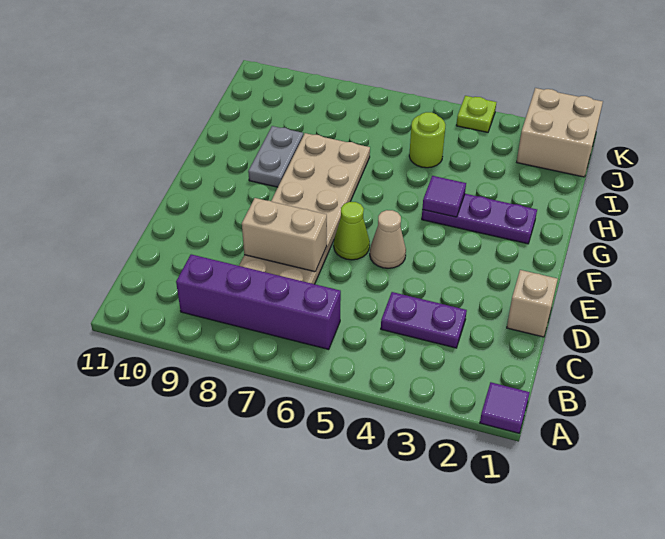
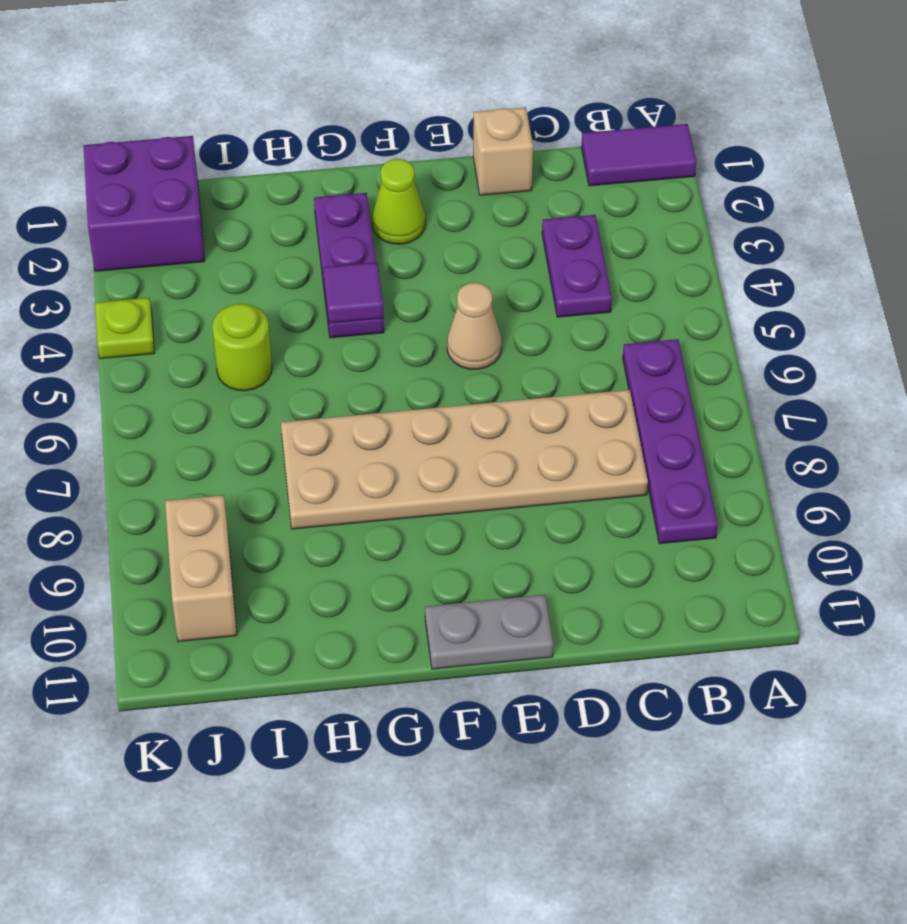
purple 1x1 tile [480,382,530,433] -> purple 1x2 tile [581,124,696,186]
purple 1x4 brick [176,254,341,349] -> purple 1x4 plate [623,339,718,544]
tan 1x2 brick [242,198,327,272] -> tan 1x2 brick moved to [165,495,237,641]
lime 1x1 cone [334,202,370,260] -> lime 1x1 cone moved to [372,159,425,244]
grey 1x2 plate [248,126,303,187] -> grey 1x2 plate moved to [425,595,553,669]
tan 2x2 brick [517,88,603,177] -> purple 2x2 brick [83,136,205,271]

